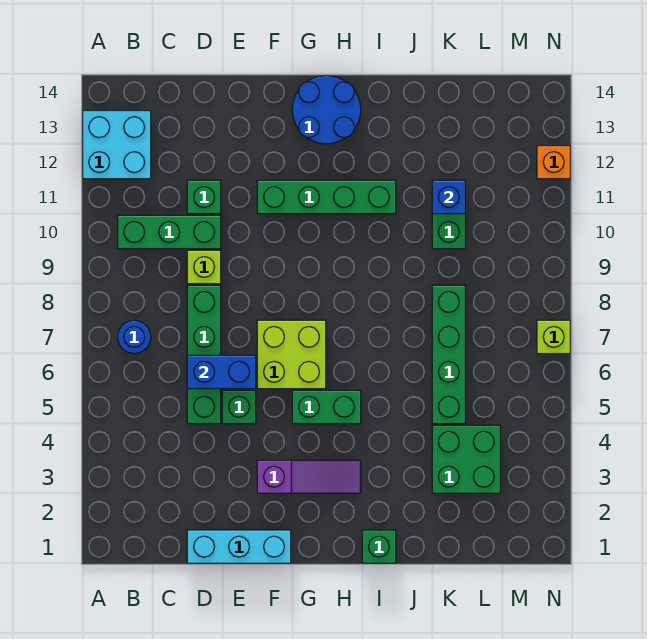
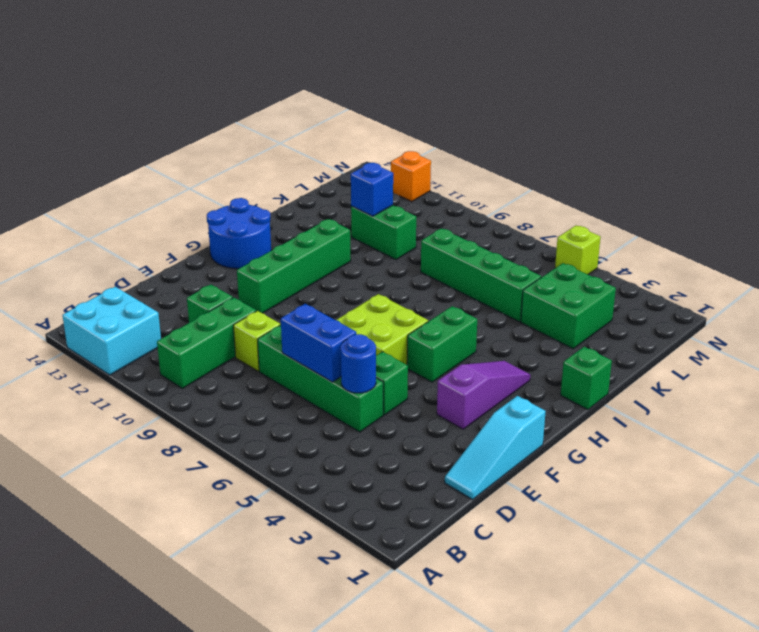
blue 1x1 round brick [118,320,151,354] -> blue 1x1 round brick moved to [341,334,376,393]
cyan 1x3 brick [187,530,291,563] -> cyan 1x3 slope [445,396,546,499]
blue 1x2 brick [187,355,256,389] -> blue 1x2 brick turned to [281,304,356,382]
lime 1x1 brick [537,320,570,354] -> lime 1x1 brick moved to [555,226,600,275]

